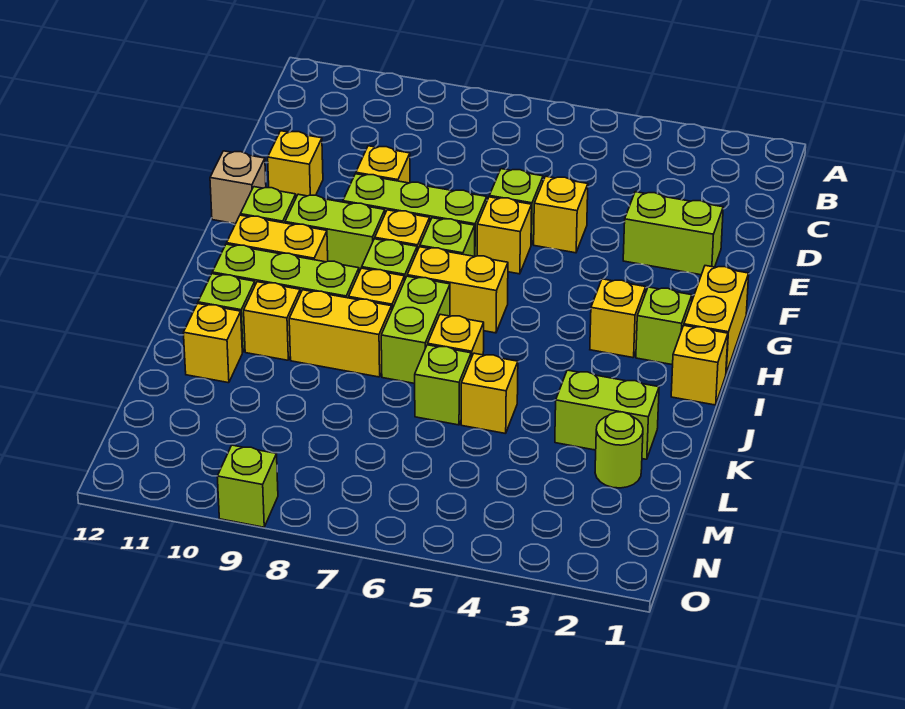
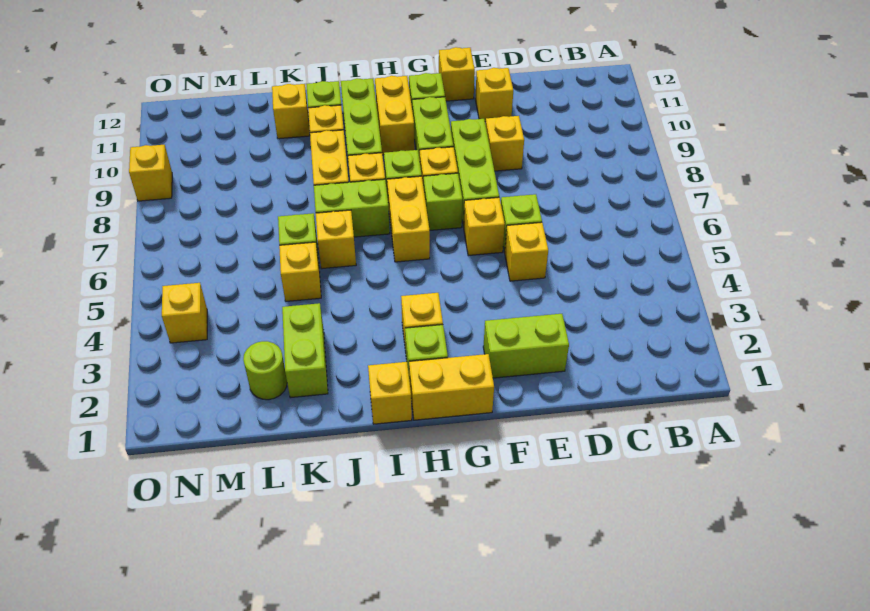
lime 1x2 brick [623,192,723,275] -> lime 1x2 brick turned to [483,314,569,378]
tan 1x1 brick [210,151,266,224] -> yellow 1x1 brick [439,47,475,101]
none -> yellow 1x1 brick [162,283,207,343]
lime 1x1 brick [217,445,278,527] -> yellow 1x1 brick [129,145,172,201]

